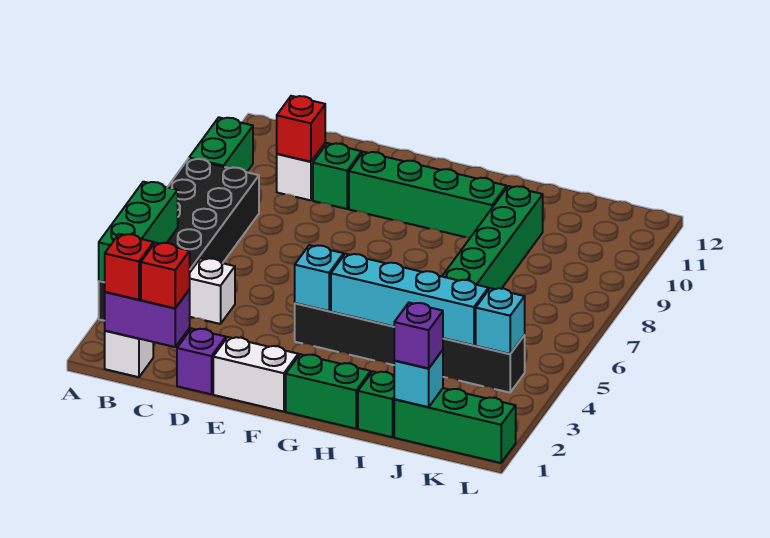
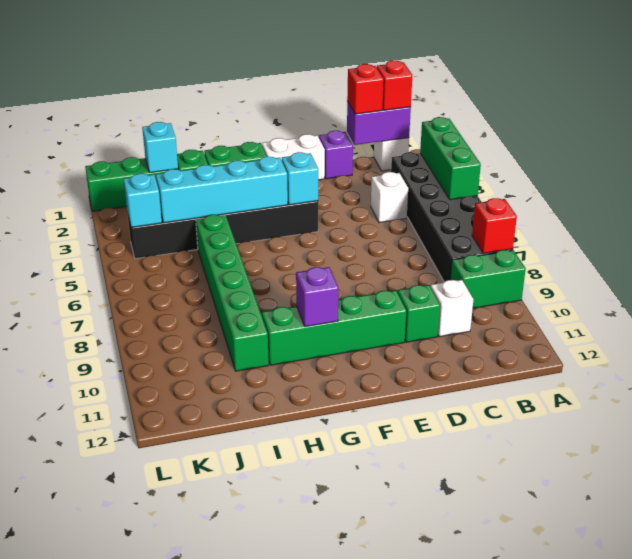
green 1x2 brick [189,117,253,172] -> green 1x2 brick turned to [450,250,526,308]
red 1x1 brick [277,96,325,162] -> red 1x1 brick moved to [472,198,517,253]
purple 1x1 brick [394,303,443,368] -> purple 1x1 brick moved to [296,267,338,327]

